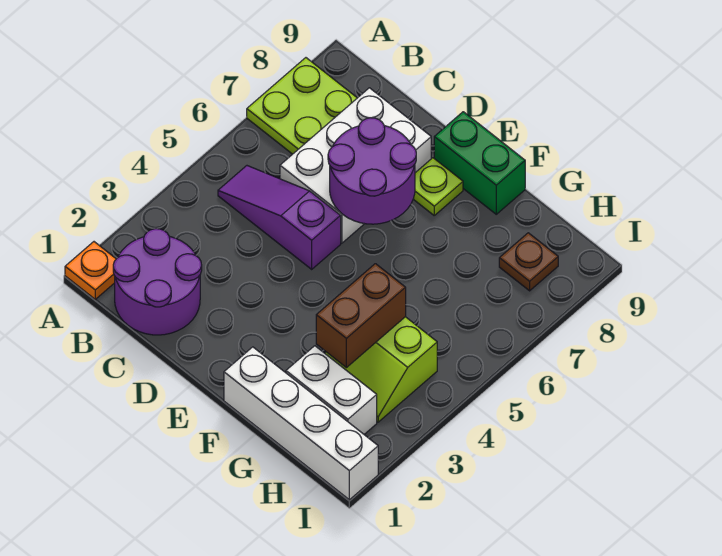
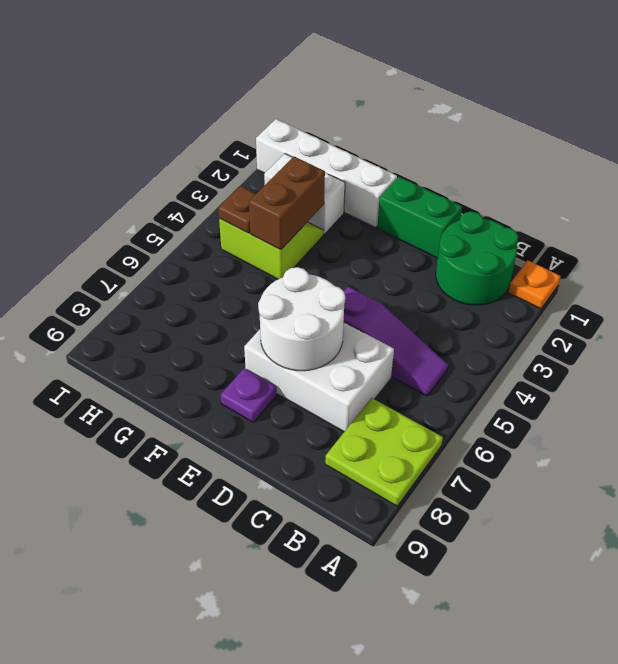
purple 2x2 round brick [113,229,202,335] -> green 2x2 round brick [436,211,518,305]
white 2x3 brick [280,88,431,243] -> white 2x3 brick turned to [244,322,394,432]
purple 2x2 round brick [328,118,416,224] -> white 2x2 round brick [258,267,345,371]
lime 1x1 plate [413,158,463,215] -> purple 1x1 plate [221,368,277,422]
green 1x2 brick [434,112,525,214] -> green 1x2 brick moved to [377,177,462,258]
brown 1x1 plate [499,233,558,291] -> brown 1x1 plate moved to [218,186,256,233]

